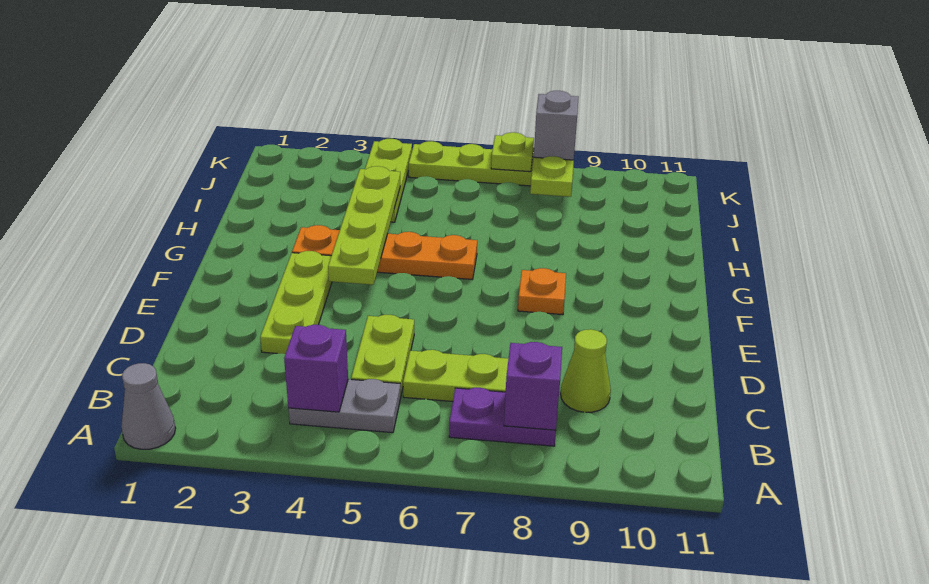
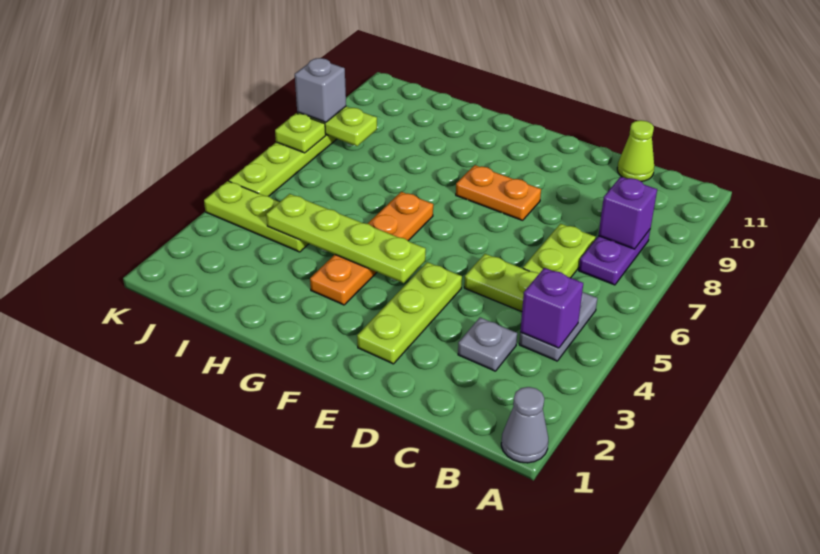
none -> grey 1x1 plate [458,318,517,371]
lime 1x1 cone [561,329,611,412] -> lime 1x1 cone moved to [617,120,654,181]
lime 1x3 plate [260,251,332,354] -> lime 1x3 plate turned to [357,262,462,364]
orange 1x1 plate [518,268,566,315] -> orange 1x2 plate [456,165,541,220]

